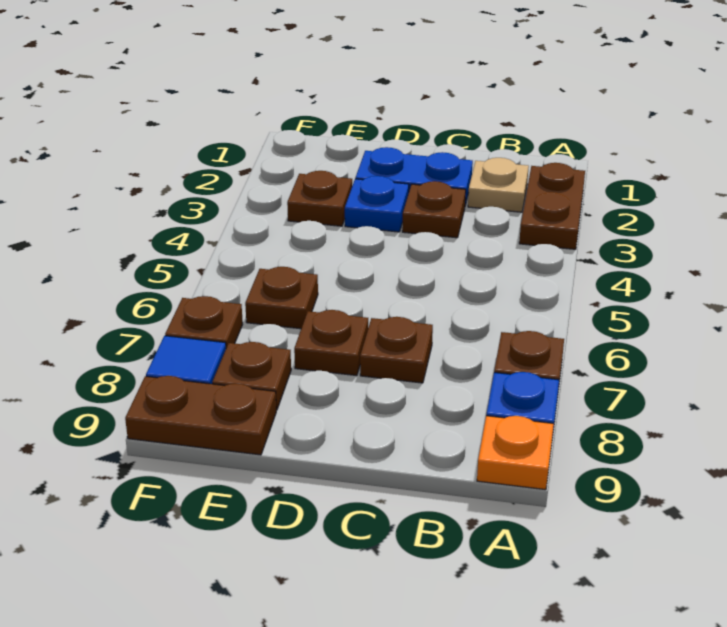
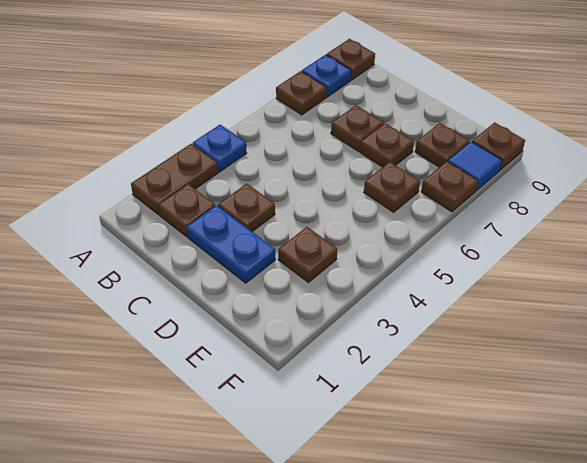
orange 1x1 plate [477,416,554,490] -> brown 1x1 plate [327,39,375,80]
tan 1x1 plate [468,158,529,212] -> brown 1x1 plate [158,184,215,236]
blue 1x1 plate [345,176,409,232] -> blue 1x1 plate moved to [193,125,246,172]
brown 1x2 plate [125,376,276,455] -> brown 1x1 plate [472,122,525,170]

